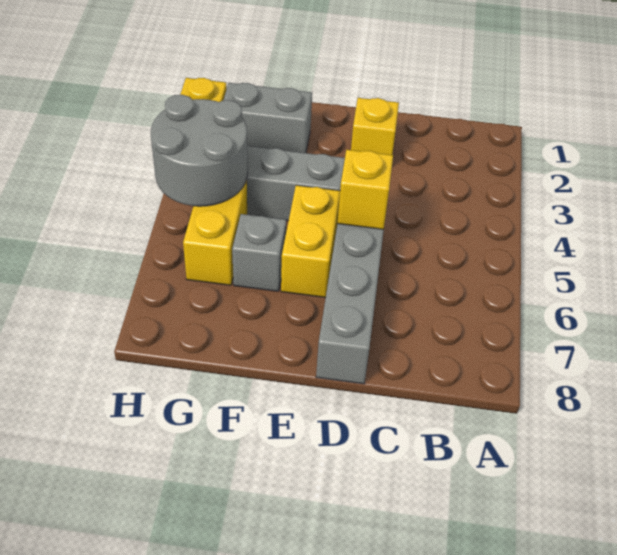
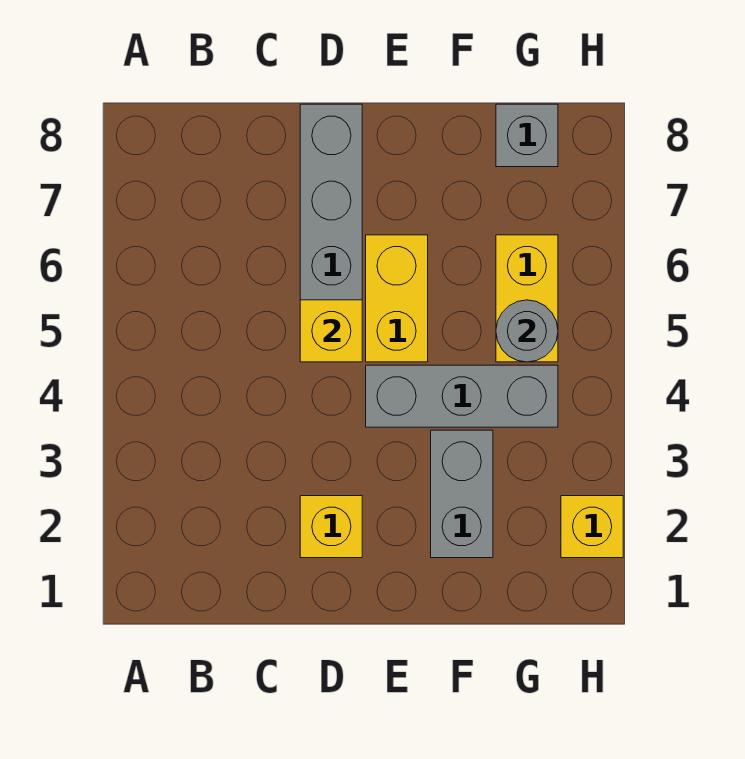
grey 1x2 brick [223,83,312,153] -> grey 1x2 brick turned to [431,430,493,558]
grey 1x1 brick [232,214,286,291] -> grey 1x1 brick moved to [496,104,558,167]
grey 2x2 round brick [151,95,248,206] -> grey 1x1 round brick [496,300,558,362]

